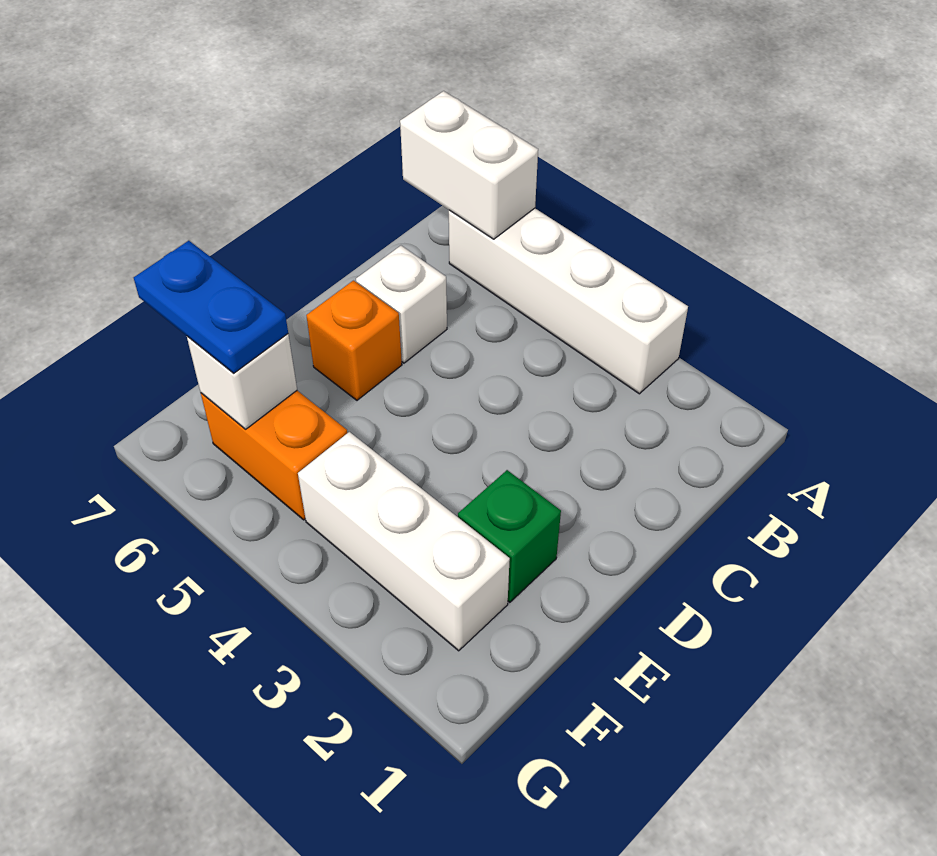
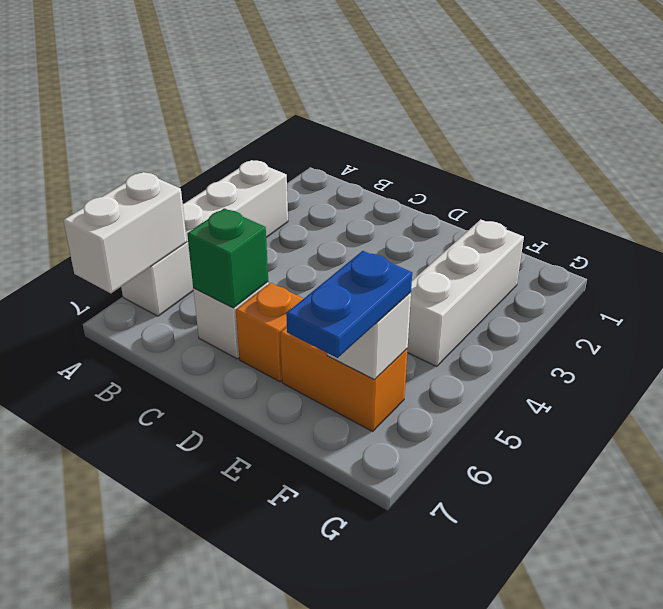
green 1x1 brick [458,470,561,602] -> green 1x1 brick moved to [187,208,268,308]
orange 1x2 brick [201,391,347,520] -> orange 1x2 brick turned to [280,327,407,431]

